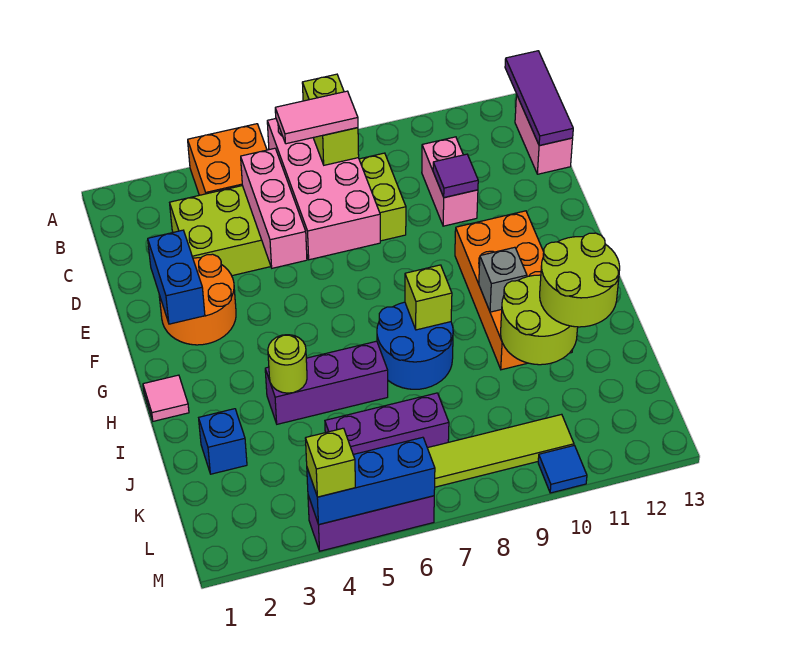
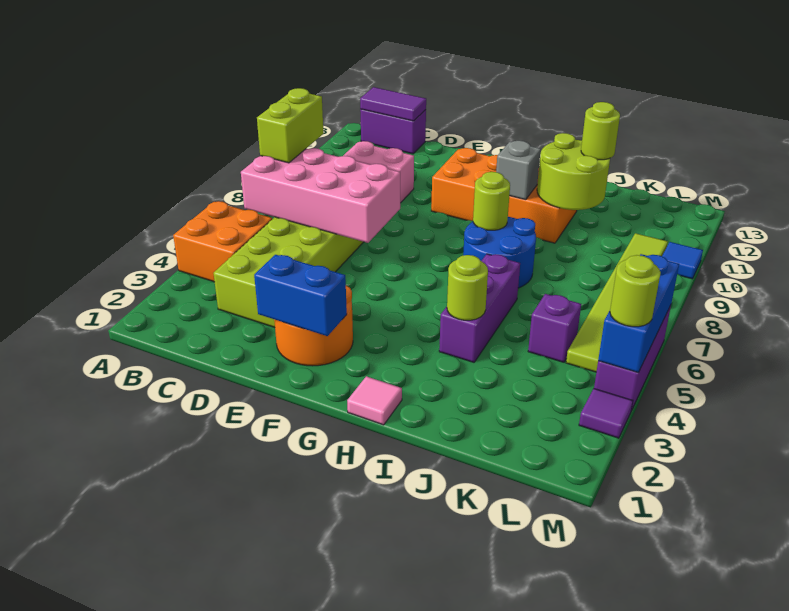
purple 1x3 tile [505,51,573,145] -> purple 1x2 tile [360,87,426,121]
lime 1x2 brick [302,74,359,165] -> lime 1x2 brick turned to [257,88,324,163]
pink 1x2 brick [515,94,573,174] -> purple 1x2 brick [360,109,426,154]
pink 1x3 brick [241,148,307,268] -> none
pink 1x2 tile [275,91,358,144] -> none
purple 1x1 tile [433,154,478,198] -> purple 1x1 tile moved to [579,389,633,438]
lime 1x1 brick [405,265,452,330] -> lime 1x1 round brick [473,172,510,230]
lime 2x2 round brick [540,233,620,327] -> lime 1x1 round brick [581,102,620,160]
blue 1x1 brick [199,409,247,474] -> none
purple 1x3 brick [325,393,449,454] -> purple 1x1 brick [528,294,581,362]
lime 1x1 brick [306,428,355,497] -> lime 1x1 round brick [610,255,661,327]

